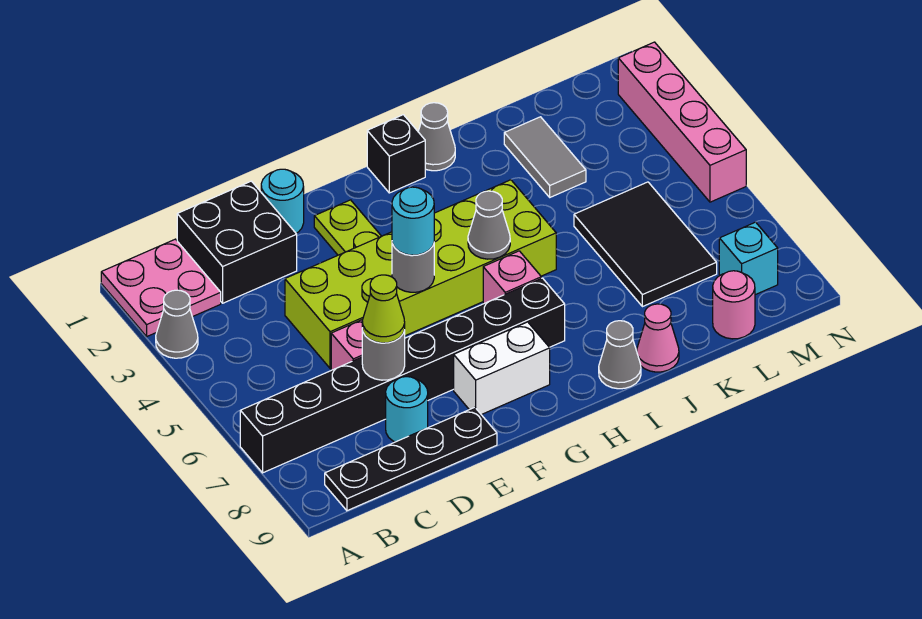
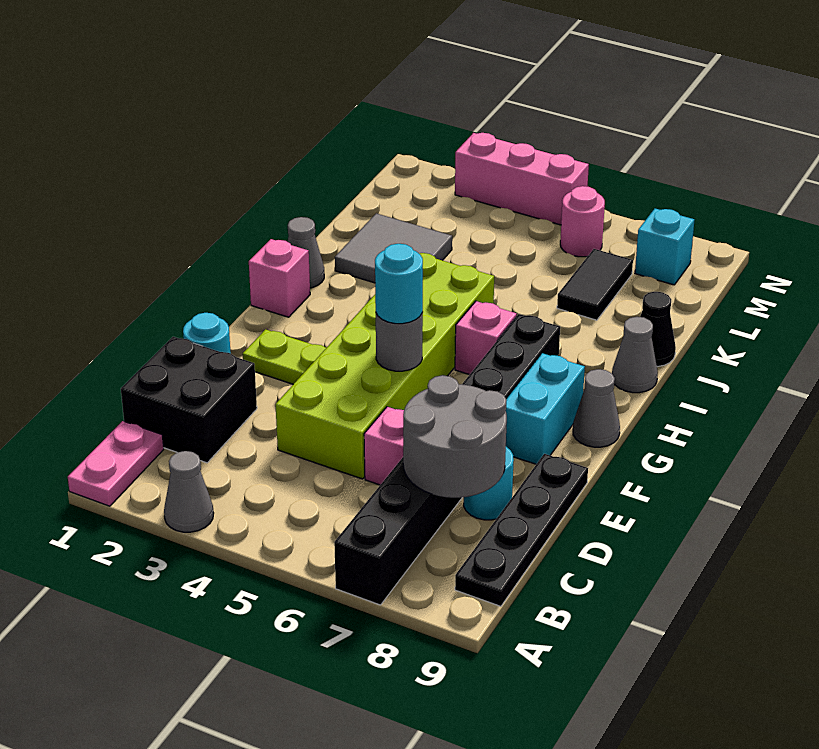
pink 2x2 plate [101,239,221,336] -> pink 1x2 plate [68,421,164,506]
grey 1x1 round brick [362,328,405,380] -> grey 2x2 round brick [403,375,507,498]
lime 1x1 cone [362,275,405,343] -> none
white 1x2 brick [454,322,550,415] -> cyan 1x2 brick [506,353,585,464]
black 1x1 brick [367,115,425,193] -> pink 1x1 brick [249,239,310,317]
grey 1x1 cone [468,191,510,259] -> grey 1x1 cone moved to [573,369,620,447]
pink 1x1 cone [637,304,679,372] -> black 1x1 cone [640,292,676,367]
grey 1x2 tile [504,117,586,197] -> grey 2x2 tile [335,213,452,283]
black 2x3 tile [574,182,717,307] -> black 1x2 tile [557,249,633,320]
pink 1x1 round brick [713,271,755,339] -> pink 1x1 round brick moved to [560,186,605,257]
pink 1x4 brick [618,42,746,202] -> pink 1x3 brick [455,133,589,225]

